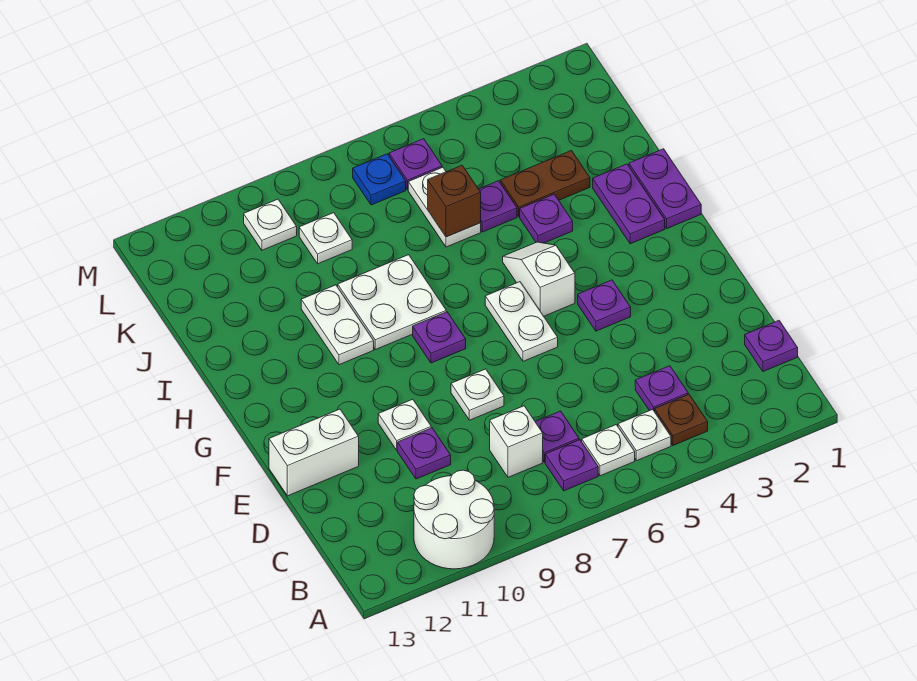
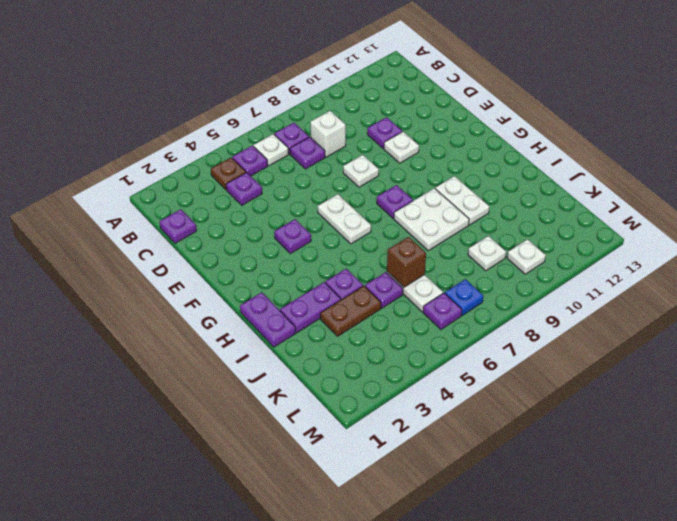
white 2x2 round brick [414,470,494,569] -> none
white 1x1 plate [618,409,671,461] -> purple 1x1 plate [232,146,268,176]
white 1x2 brick [269,409,359,496] -> none
white 1x2 slope [503,242,575,316] -> none
purple 1x2 plate [593,164,665,244] -> purple 1x2 plate turned to [280,282,341,333]

